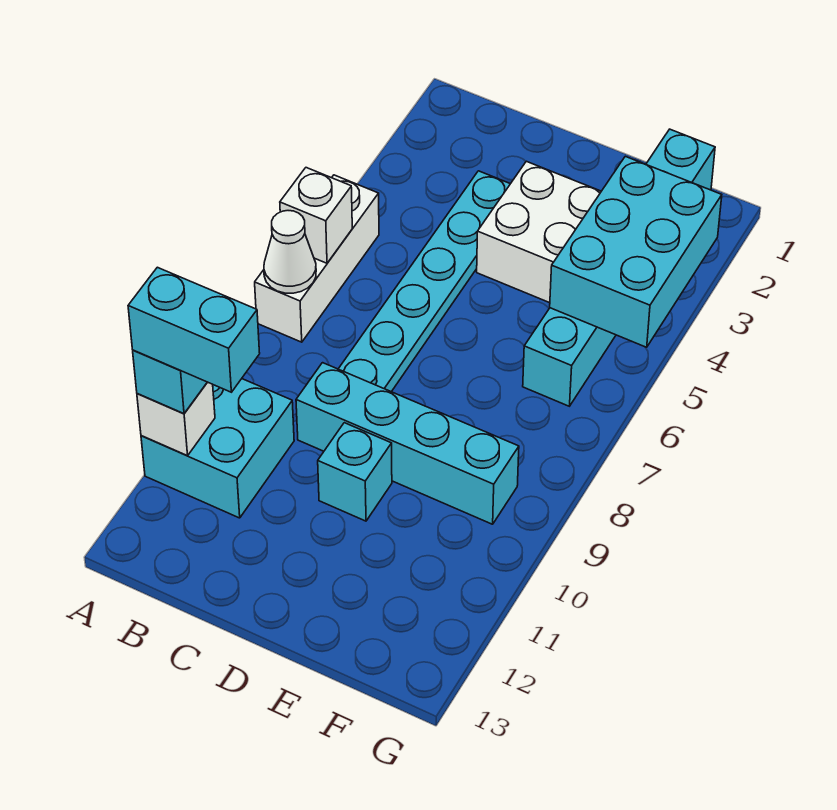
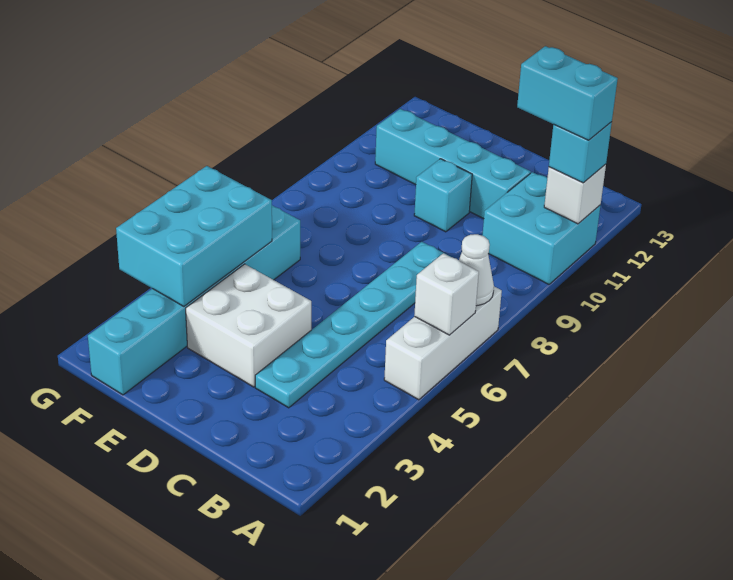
cyan 1x4 brick [296,363,519,524] -> cyan 1x4 brick moved to [375,109,530,219]

